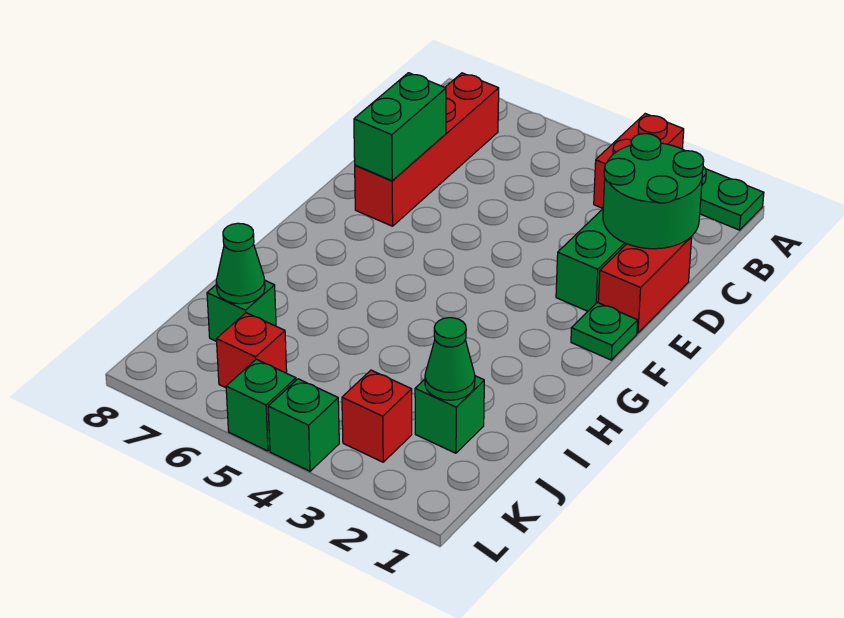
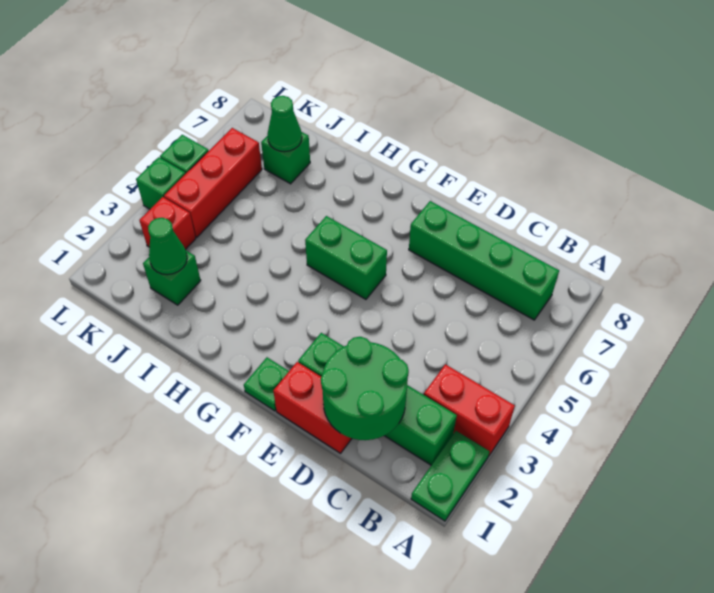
red 1x4 brick [355,73,499,226] -> green 1x4 brick [409,201,559,320]
green 1x2 brick [354,73,446,181] -> green 1x2 brick moved to [305,216,387,299]
red 1x1 brick [216,313,287,388] -> red 1x3 brick [164,128,262,237]

